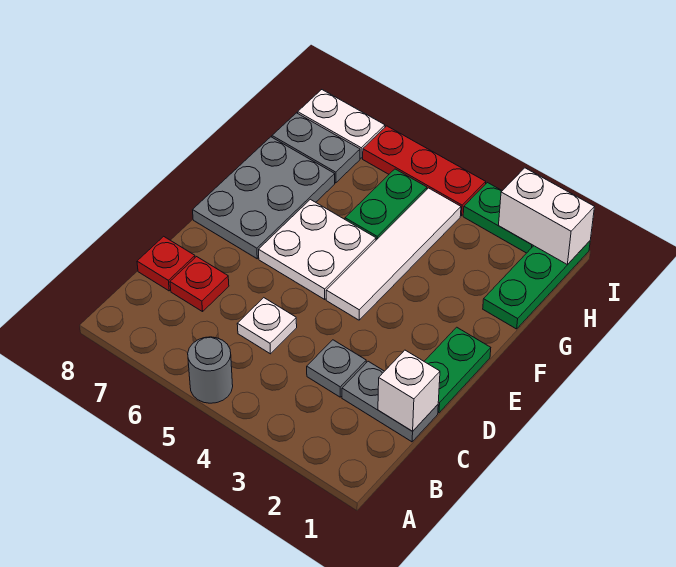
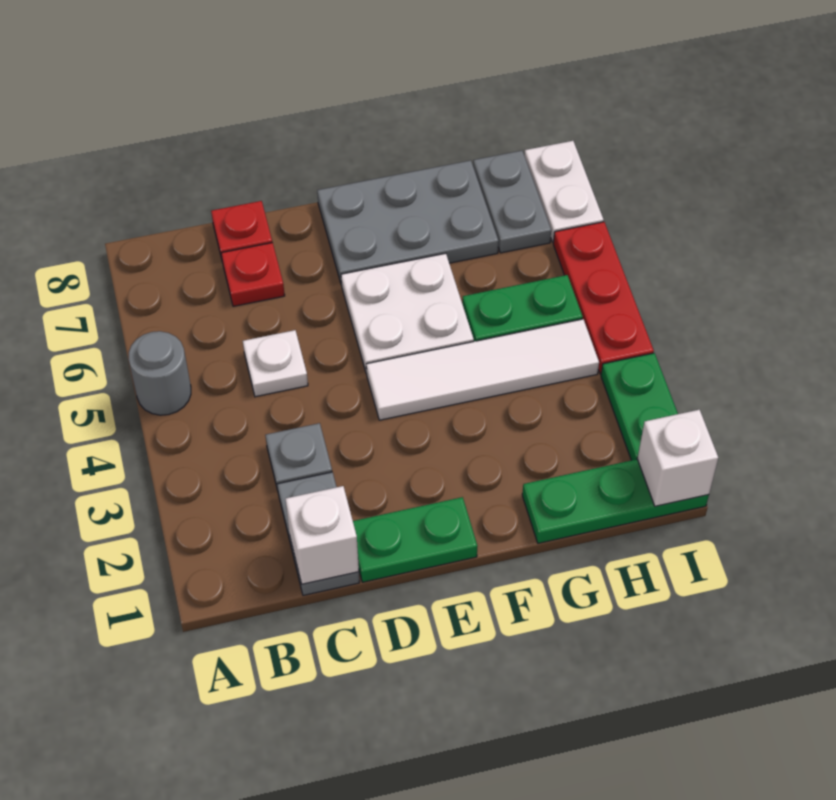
white 1x2 brick [499,168,594,265] -> white 1x1 brick [637,410,718,506]

